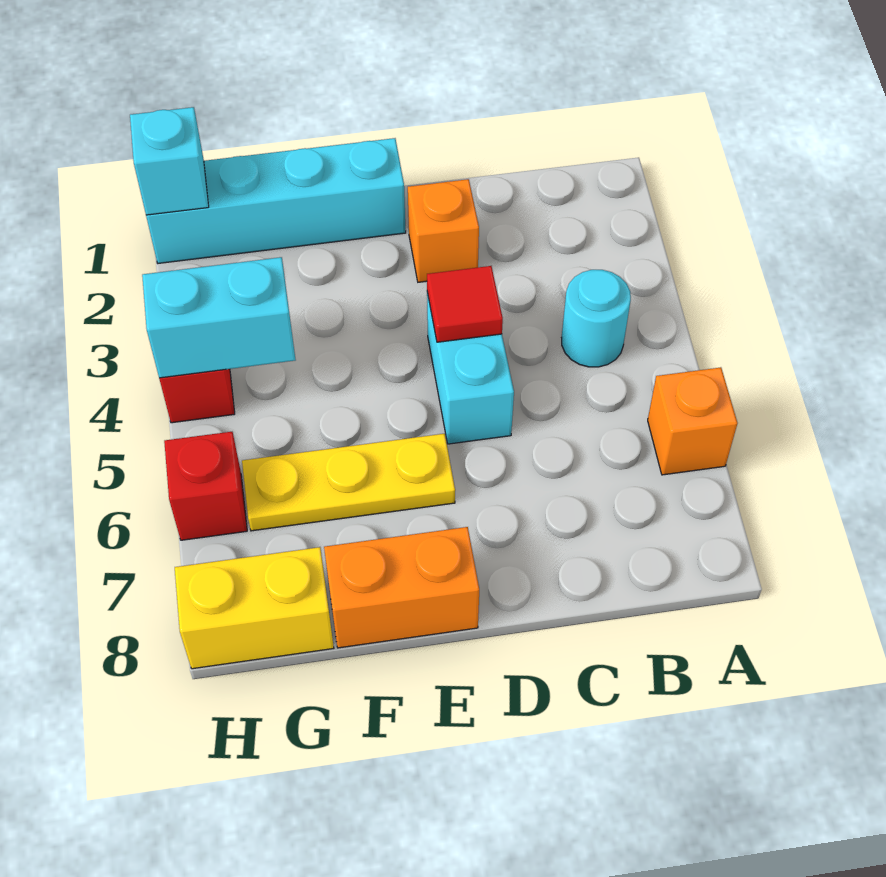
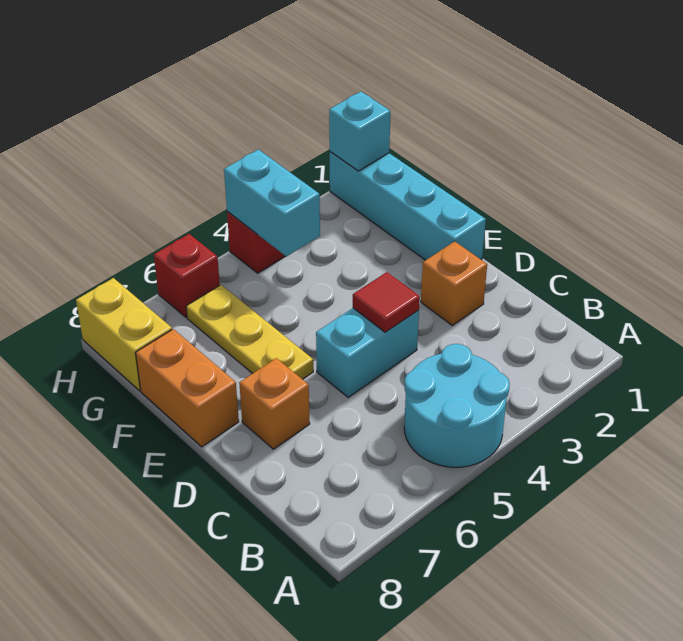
orange 1x1 brick [648,367,738,475] -> orange 1x1 brick moved to [239,358,310,449]
cyan 1x1 round brick [562,270,631,367] -> cyan 2x2 round brick [404,344,510,467]

